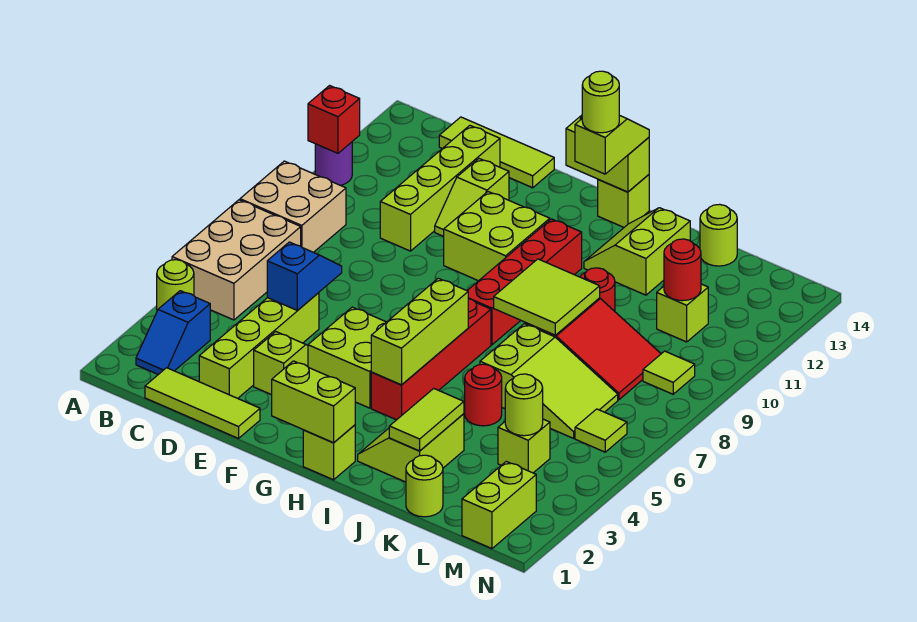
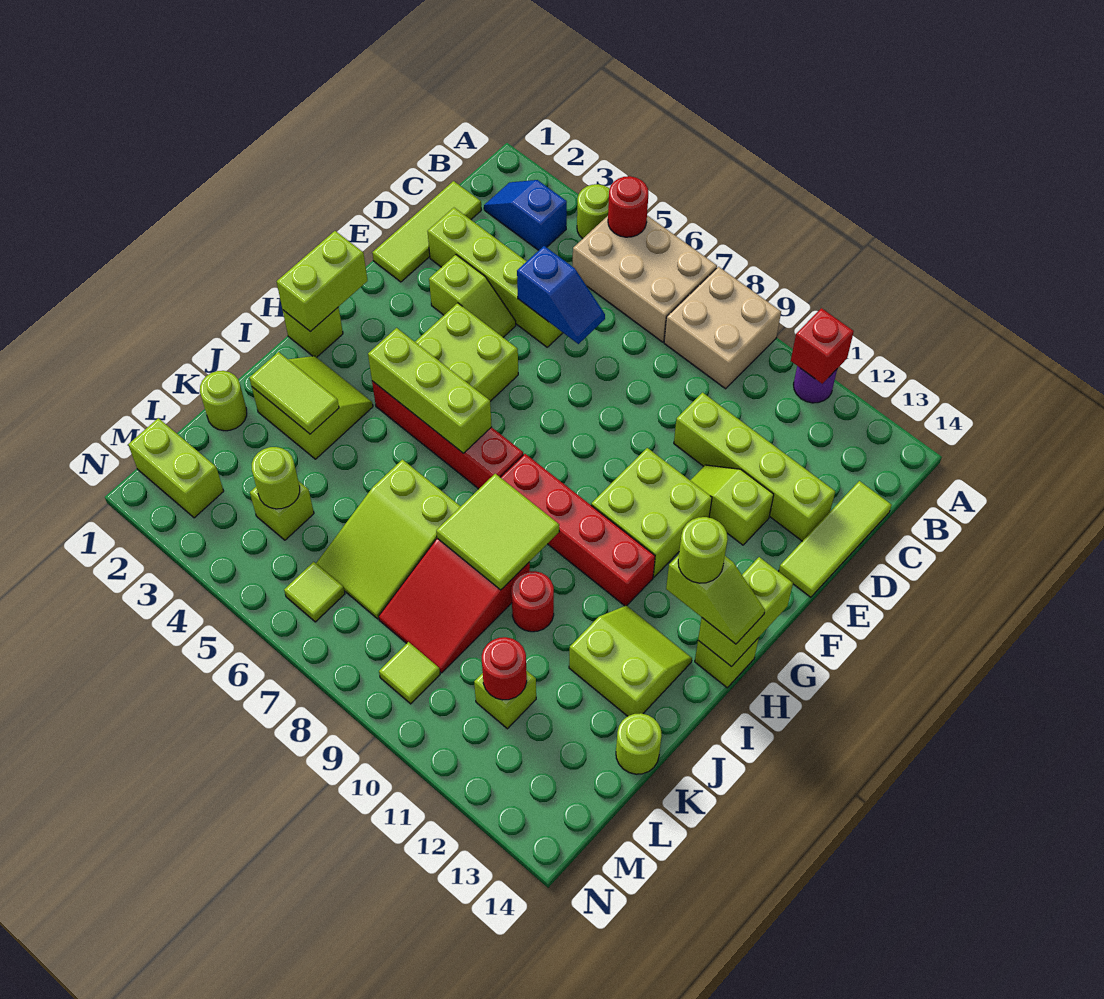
red 1x1 round brick [465,364,502,426] -> red 1x1 round brick moved to [608,176,648,237]

